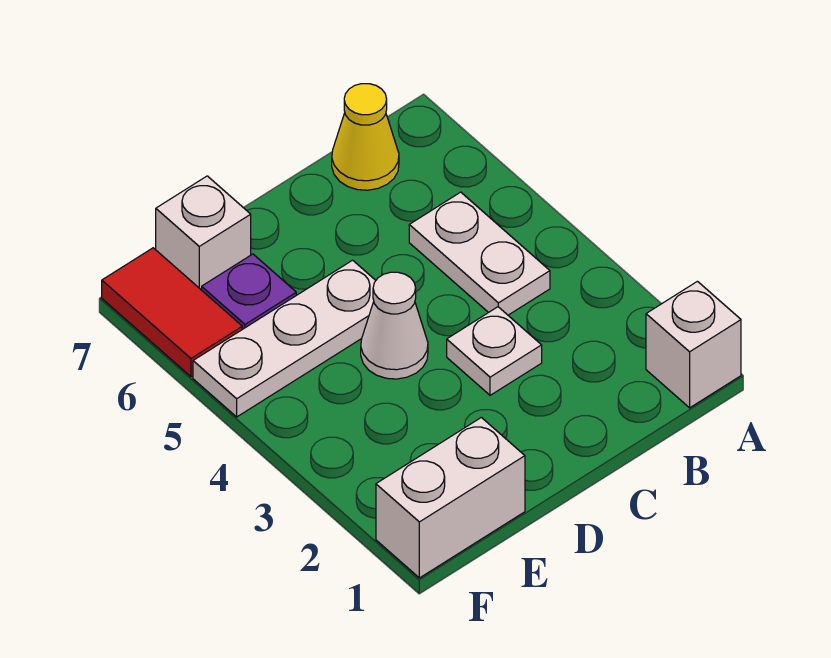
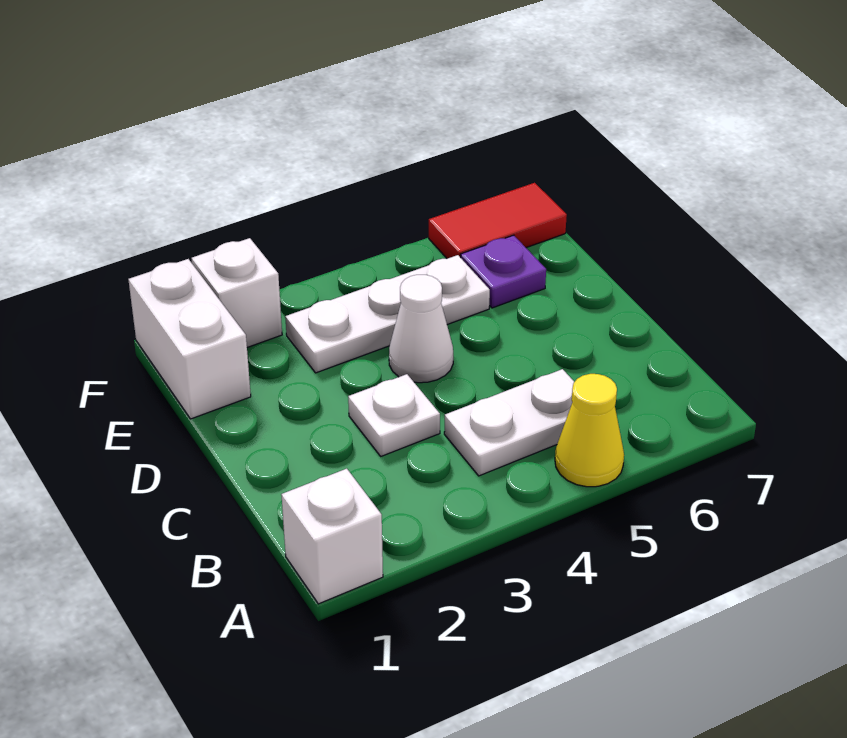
yellow 1x1 cone [332,84,399,190] -> yellow 1x1 cone moved to [555,374,624,487]
white 1x3 plate [193,260,376,417] -> white 1x3 plate turned to [285,255,490,373]
white 1x1 brick [156,176,251,290] -> white 1x1 brick moved to [191,238,282,347]

